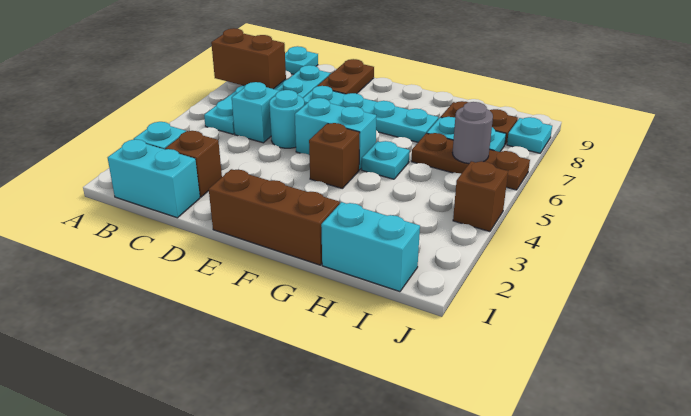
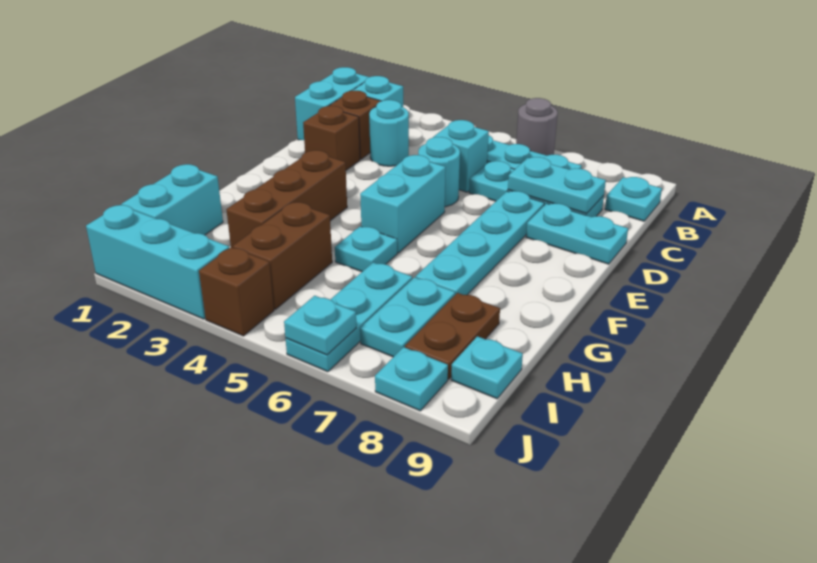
brown 1x2 brick [211,28,286,89] -> brown 1x2 brick moved to [233,202,332,309]
none -> cyan 1x1 round brick [369,100,409,166]
none -> cyan 1x2 plate [508,157,606,214]
brown 1x2 plate [318,59,374,94] -> cyan 1x2 plate [526,203,628,264]
brown 1x3 brick [209,169,340,265] -> brown 1x3 brick moved to [226,150,347,248]
brown 1x1 brick [309,123,360,188] -> brown 1x1 brick moved to [303,106,360,170]
brown 1x3 plate [411,133,530,190] -> cyan 1x3 plate [286,262,412,372]
grey 1x1 round brick [453,102,493,164] -> grey 1x1 round brick moved to [516,98,558,156]
none -> cyan 1x1 plate [451,336,523,399]
none -> cyan 1x3 brick [86,205,229,319]
none -> cyan 1x1 plate [284,296,356,355]

